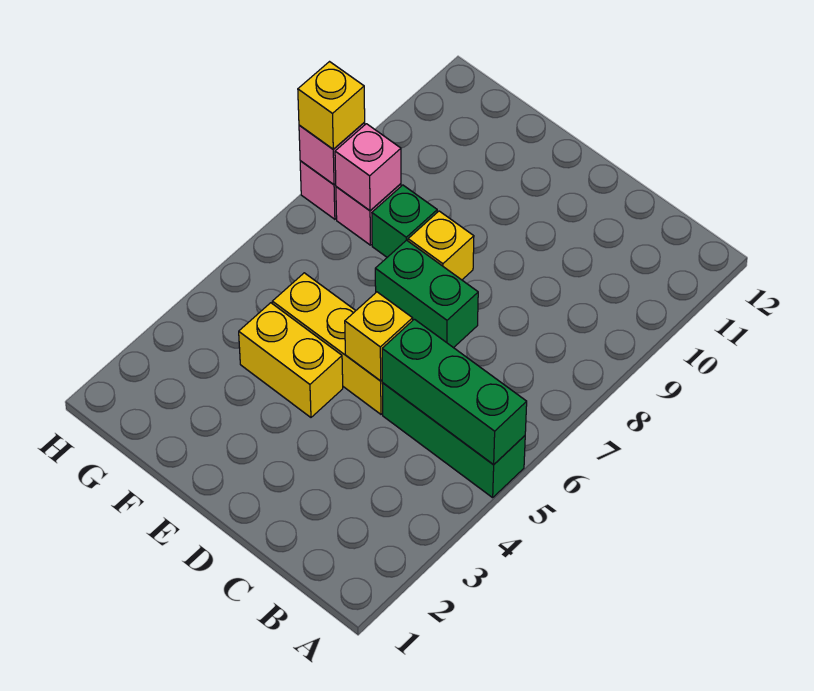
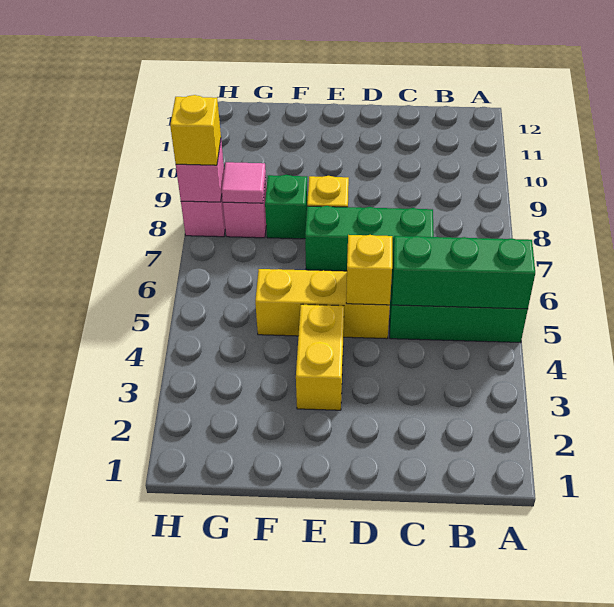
green 1x2 brick [375,240,478,348] -> green 1x3 brick [305,206,434,271]
yellow 1x2 brick [239,303,343,417] -> yellow 1x2 brick turned to [296,304,344,410]
pink 1x1 brick [335,124,401,211] -> pink 1x1 tile [222,162,266,203]

